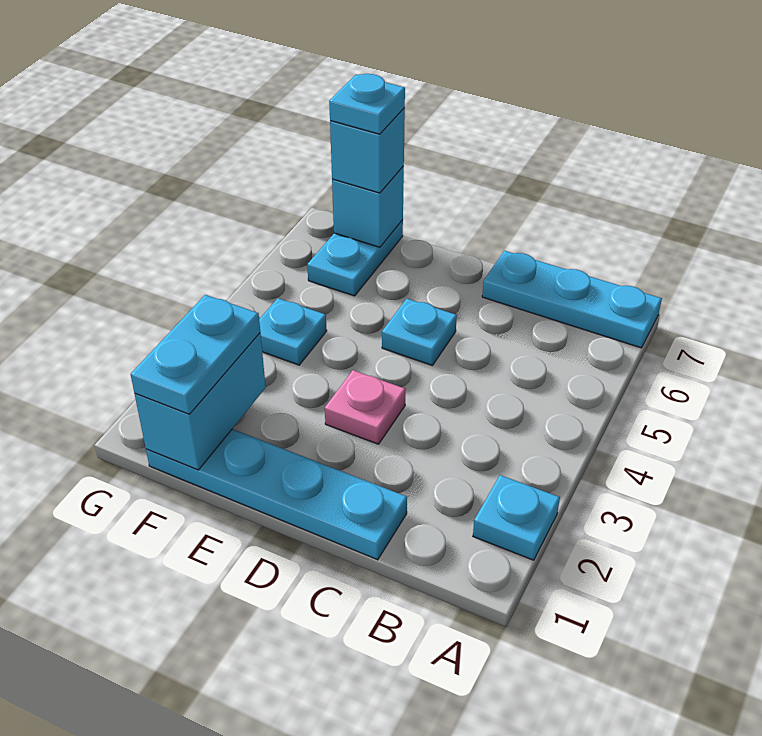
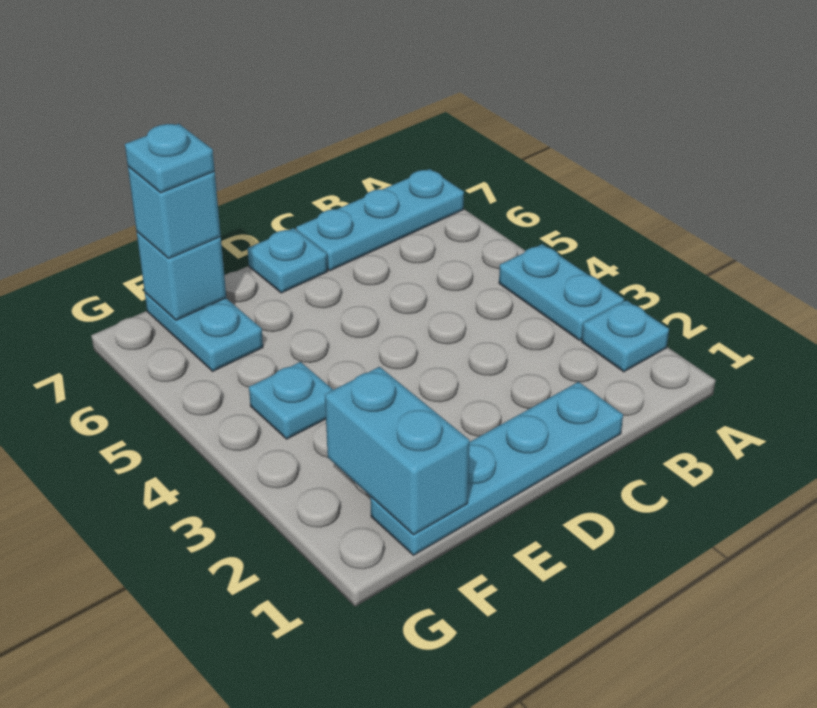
pink 1x1 plate [325,370,406,444] -> none
cyan 1x1 plate [382,299,457,365] -> cyan 1x1 plate moved to [248,228,327,293]
cyan 1x2 plate [131,295,260,414] -> cyan 1x2 plate moved to [499,244,624,340]

